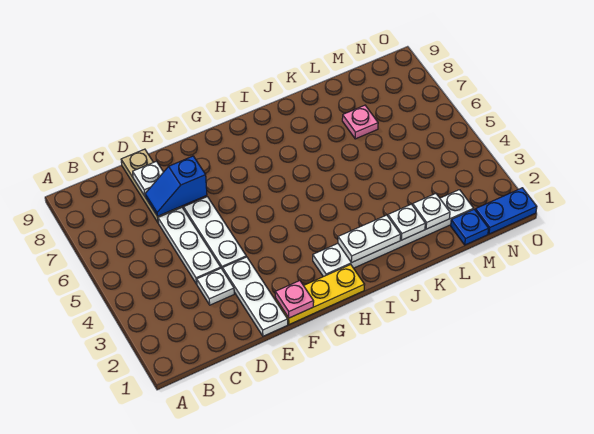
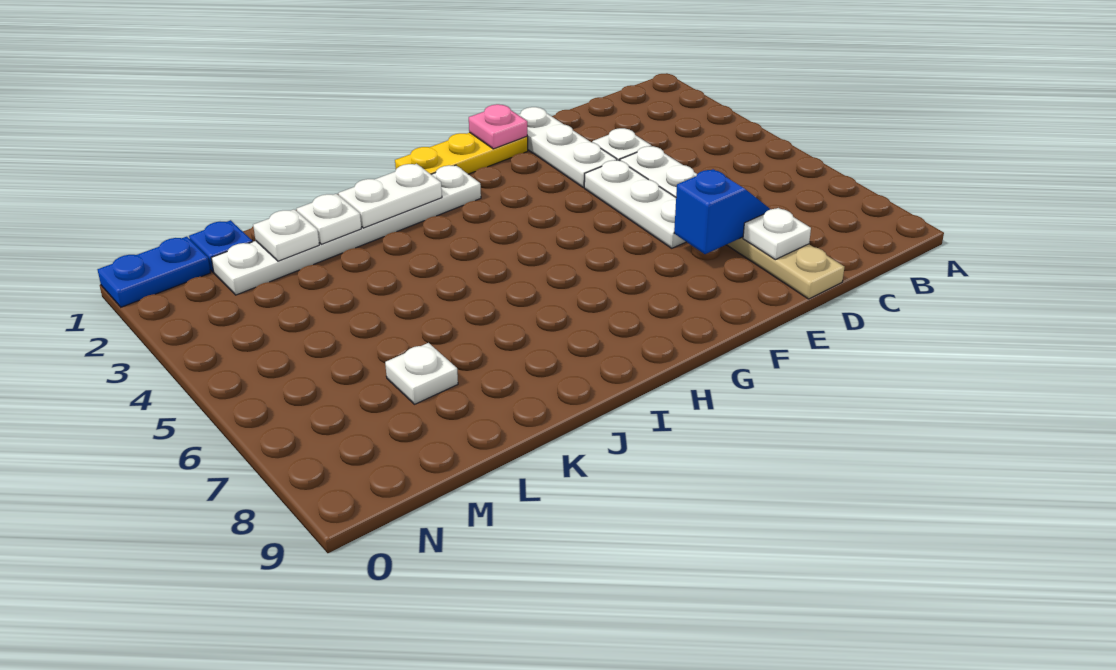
pink 1x1 plate [342,105,378,139] -> white 1x1 plate [385,343,458,404]

